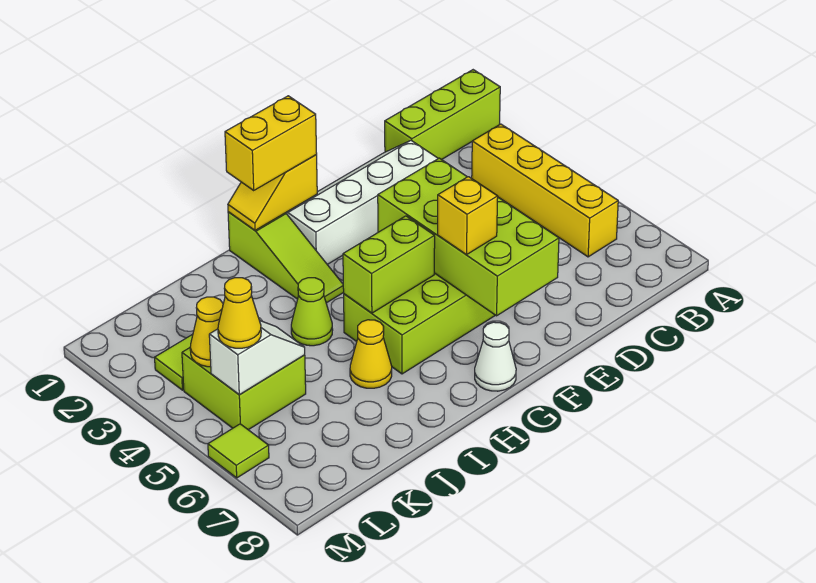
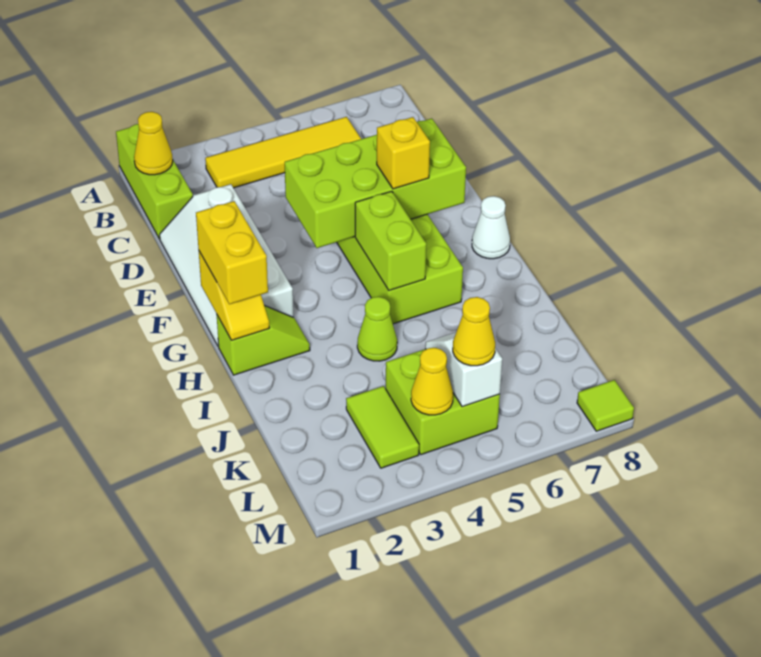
yellow 1x4 brick [472,124,618,257] -> yellow 1x4 tile [205,117,361,188]
lime 1x3 slope [228,212,344,303] -> lime 1x2 slope [217,305,310,375]
yellow 1x1 cone [350,320,392,388] -> yellow 1x1 cone moved to [134,112,173,175]
lime 1x1 tile [208,424,269,478] -> lime 1x1 tile moved to [577,380,634,431]

